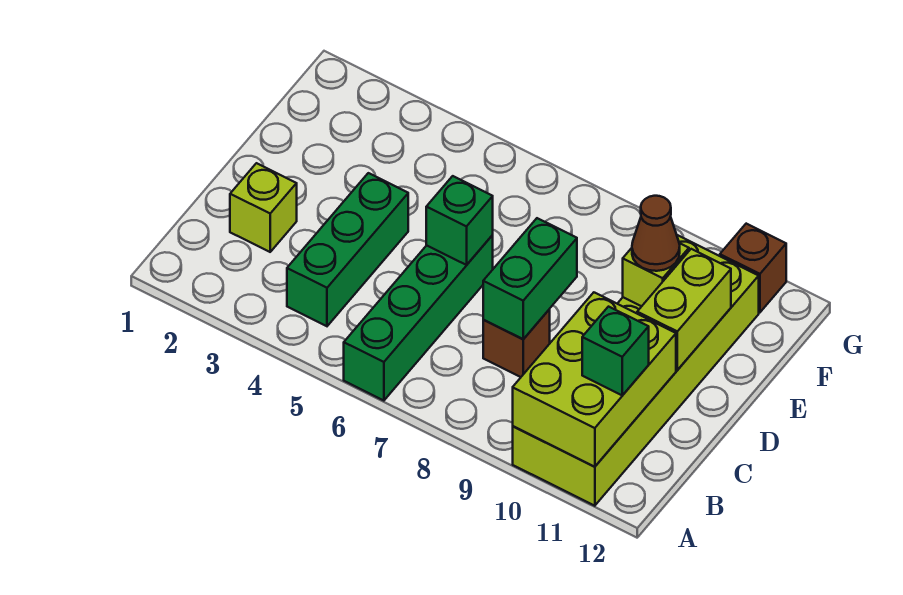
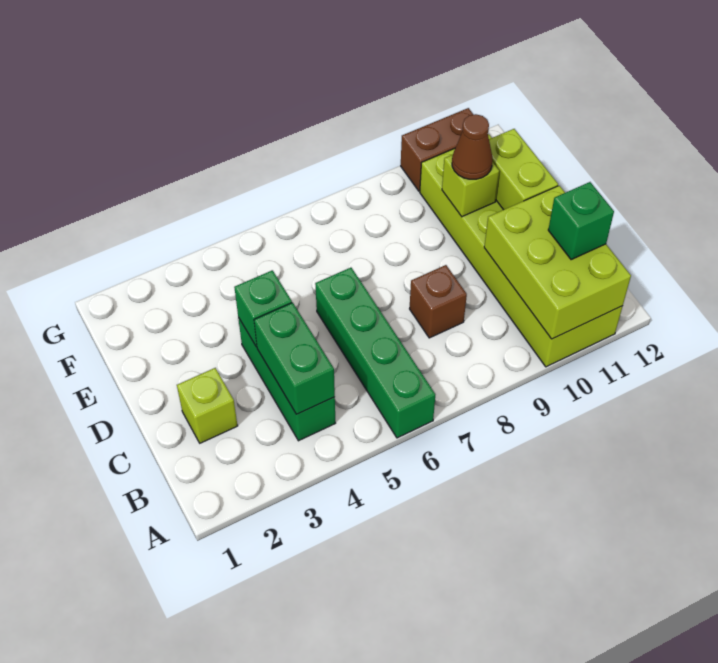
green 1x2 brick [483,218,577,339] -> green 1x2 brick moved to [254,303,335,414]
green 1x1 brick [426,176,493,265] -> green 1x1 brick moved to [234,270,292,347]
brown 1x1 brick [720,224,786,312] -> brown 1x2 brick [401,108,474,191]

